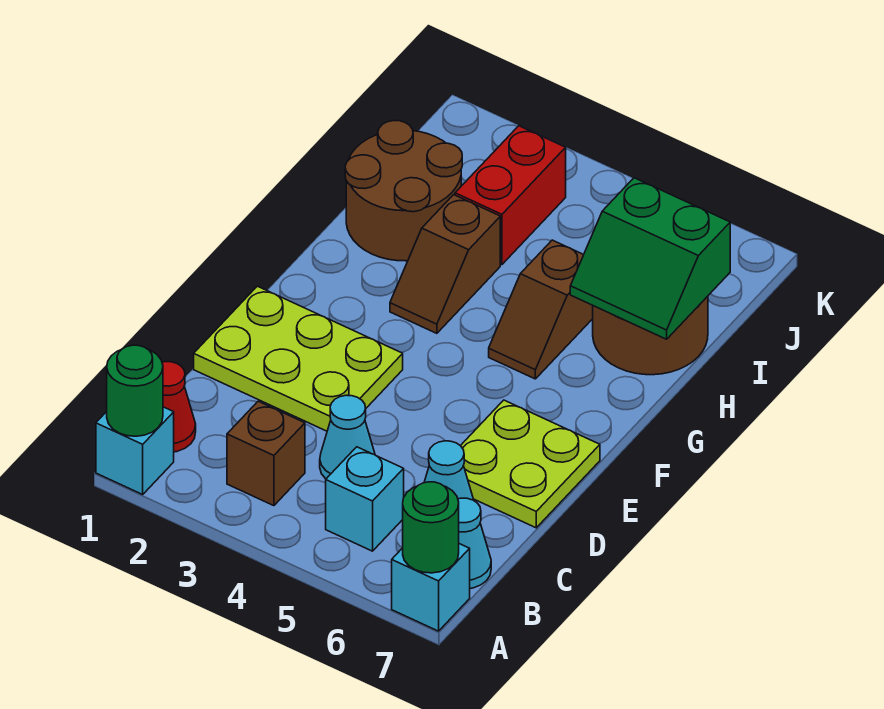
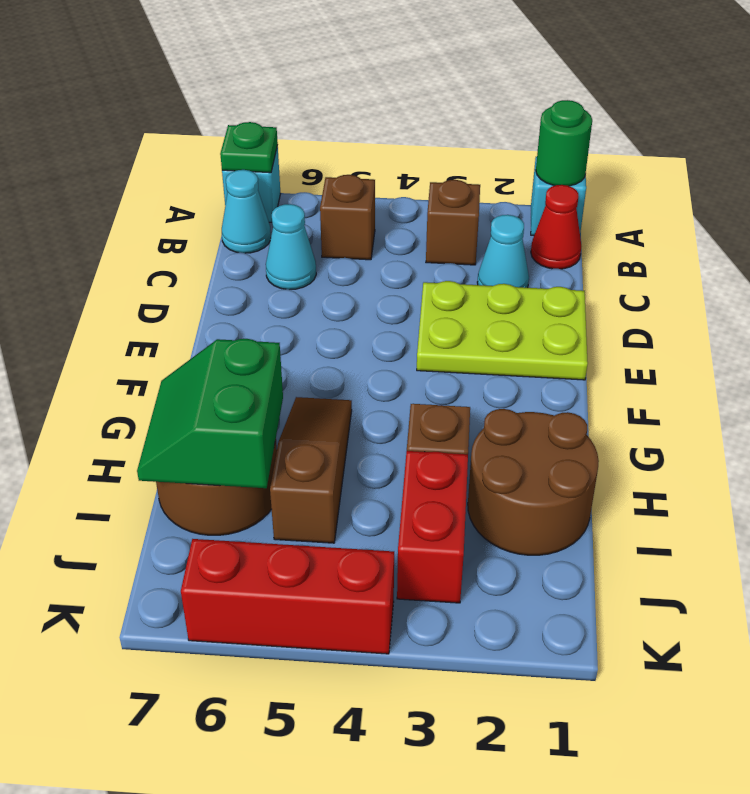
green 1x1 round brick [403,482,459,573] -> green 1x1 plate [220,122,278,173]
cyan 1x1 brick [326,447,404,551] -> brown 1x1 brick [320,175,375,260]
cyan 1x1 cone [320,395,375,479] -> cyan 1x1 cone moved to [477,215,529,288]
lime 2x2 plate [461,400,600,528] -> none
brown 1x2 slope [489,240,593,379] -> brown 1x3 slope [270,397,352,543]
green 2x2 slope [570,178,730,339] -> green 2x2 slope turned to [137,339,283,488]
none -> red 1x3 brick [181,539,394,654]

